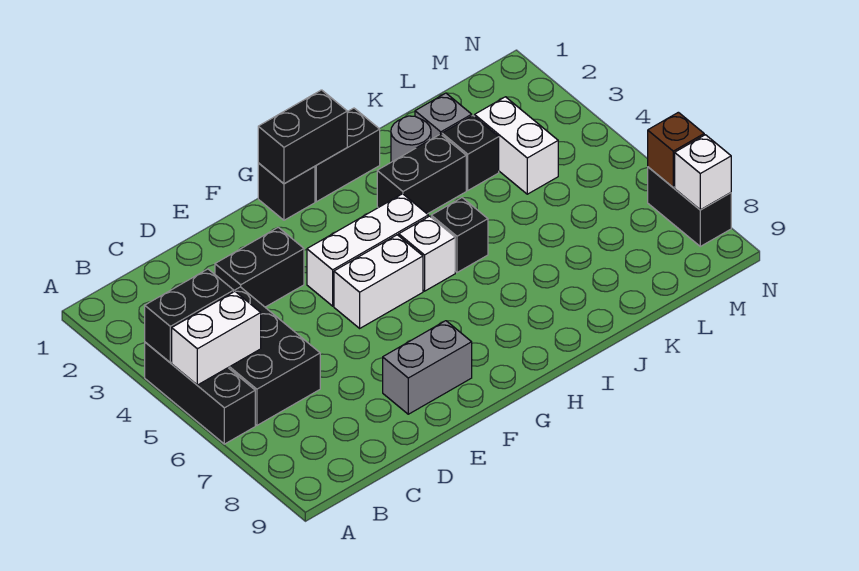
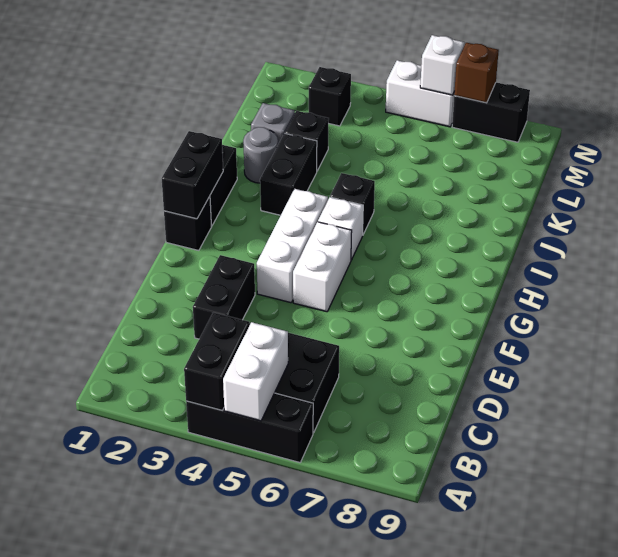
grey 1x2 brick [383,321,472,414] -> none
white 1x2 brick [475,97,558,194] -> white 1x2 brick moved to [386,60,454,127]
none -> black 1x1 brick [309,67,351,126]
white 1x1 brick [675,135,731,210] -> white 1x1 brick moved to [420,35,464,95]

